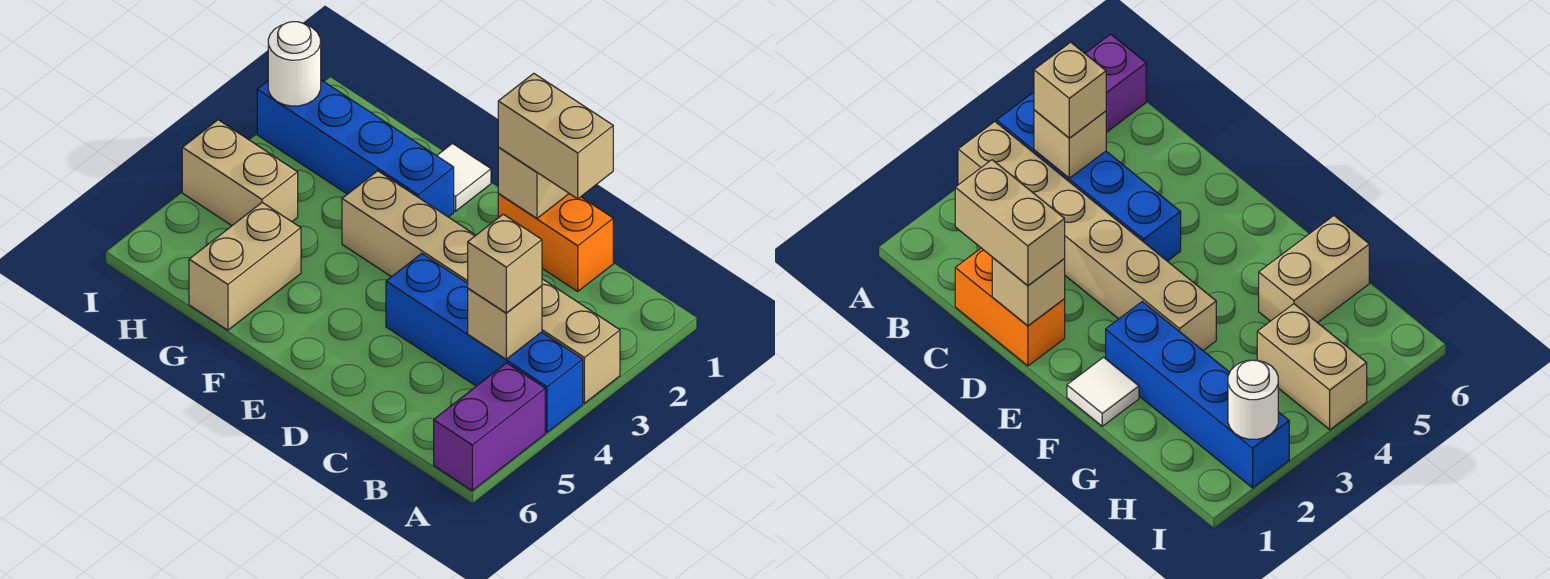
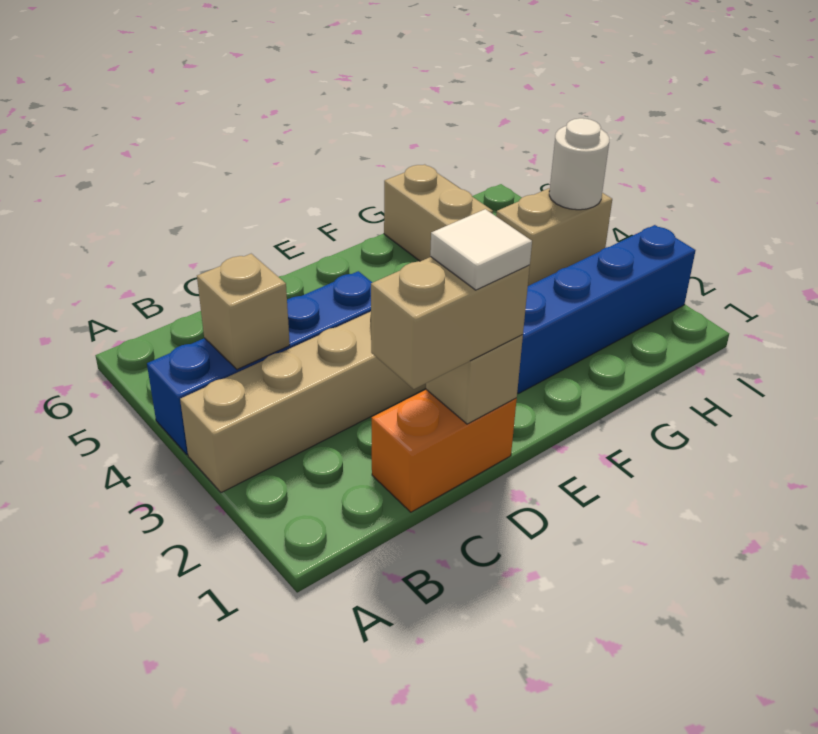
purple 1x2 brick [434,363,545,491] -> none
tan 1x1 brick [468,214,542,313] -> none
white 1x1 tile [437,143,491,211] -> white 1x1 tile moved to [430,209,532,290]
white 1x1 round brick [268,22,321,106] -> white 1x1 round brick moved to [549,118,609,210]

